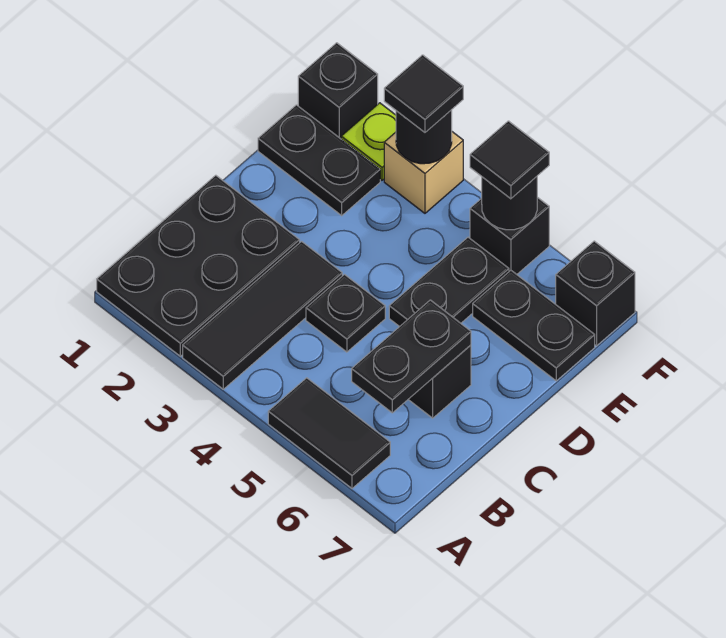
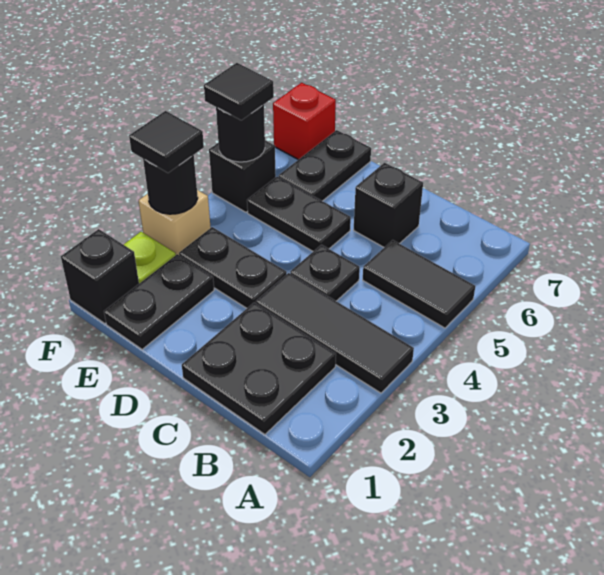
black 2x3 plate [97,175,300,356] -> black 2x2 plate [182,302,336,434]
black 1x2 tile [268,378,390,488] -> black 1x2 tile turned to [363,240,475,328]
black 1x2 plate [352,300,471,413] -> black 1x2 plate moved to [179,227,287,308]
black 1x1 brick [556,241,635,346] -> red 1x1 brick [273,83,336,160]

